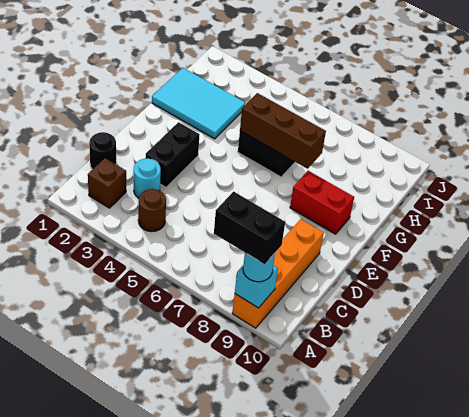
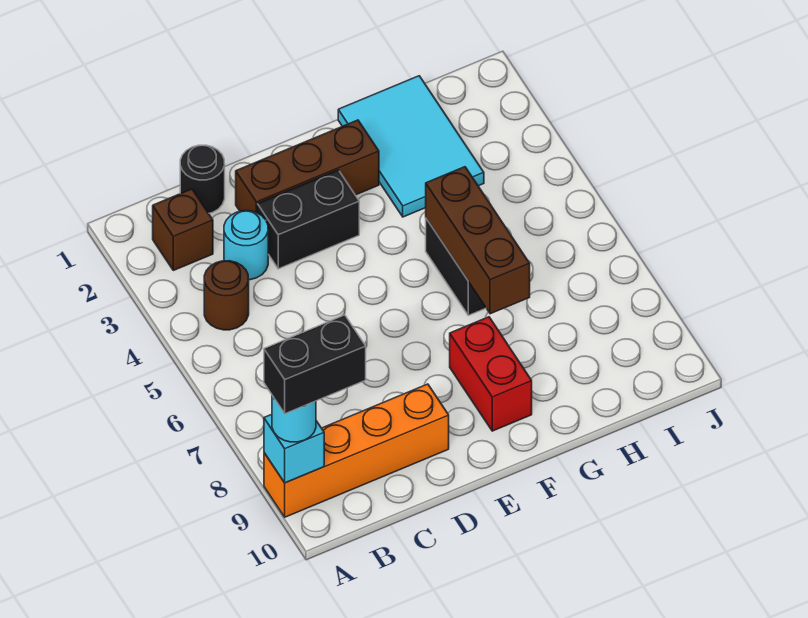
black 1x2 brick [214,192,285,264] -> black 1x2 brick turned to [264,315,366,414]
none -> brown 1x3 brick [236,120,379,213]

